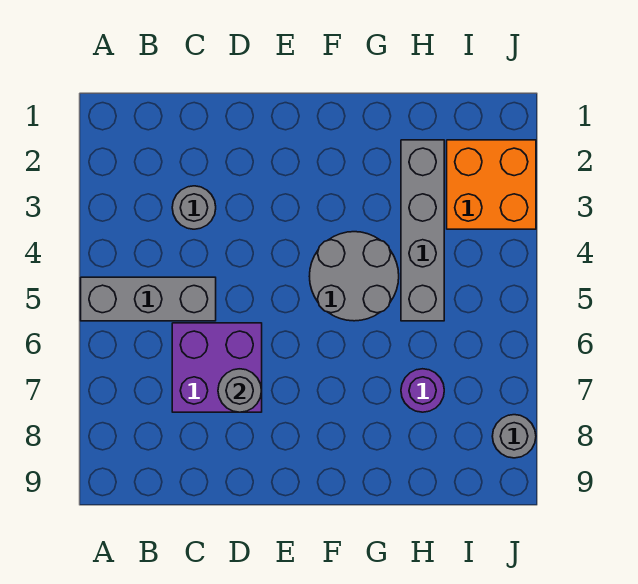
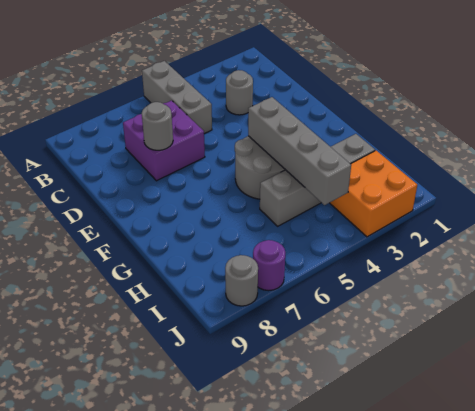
none -> grey 1x4 brick [248,97,351,205]
purple 1x1 round brick [401,369,444,412] -> purple 1x1 round brick moved to [253,240,285,291]

